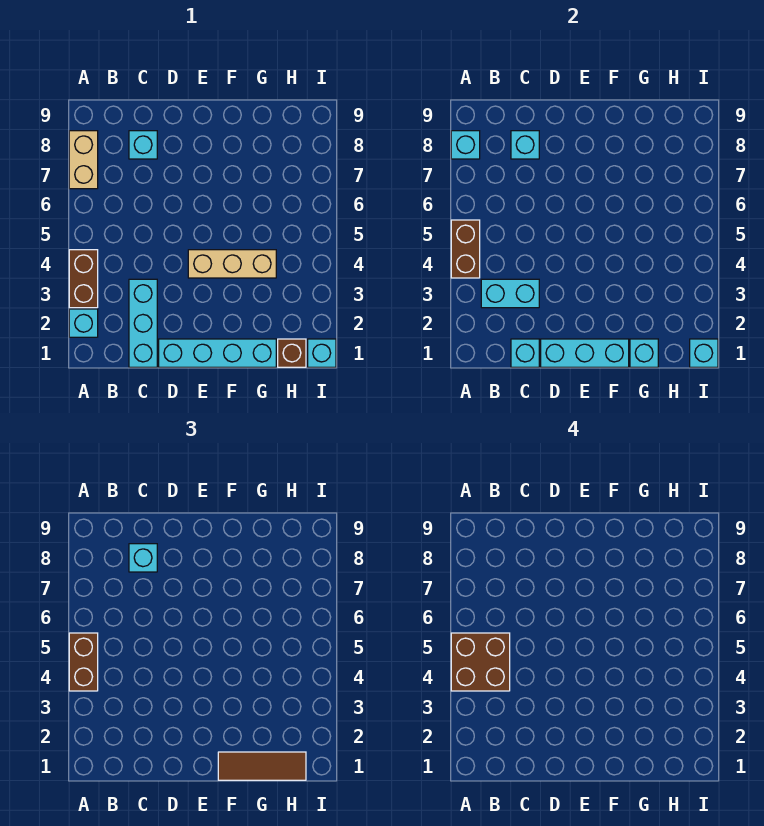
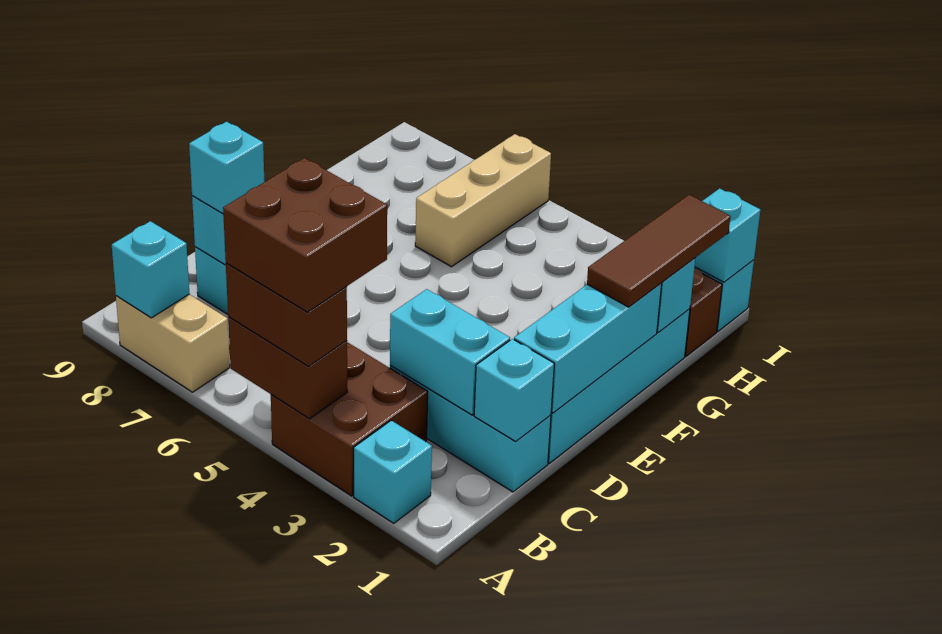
brown 1x2 brick [69,250,98,308] -> brown 2x2 brick [271,342,428,496]
cyan 1x2 brick [481,279,539,308] -> cyan 1x2 brick turned to [390,289,510,415]
tan 1x3 brick [188,250,276,278] -> tan 1x3 brick moved to [415,134,551,267]

